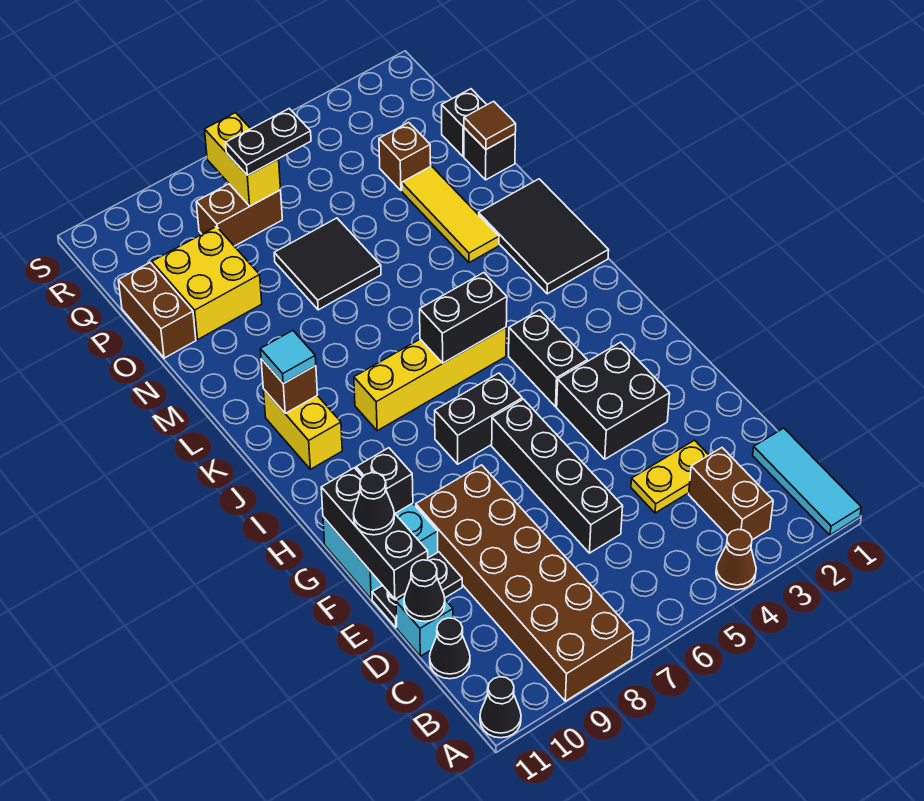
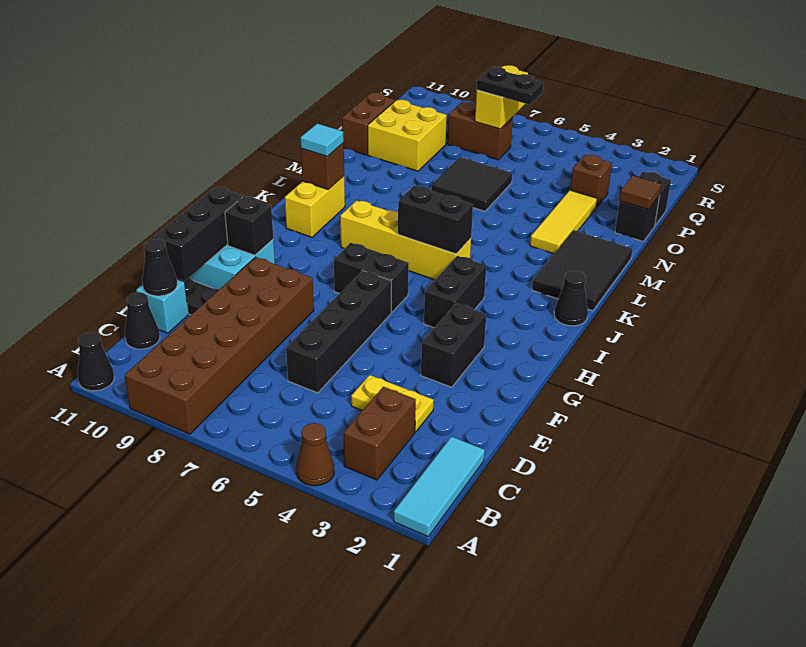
black 2x2 brick [557,342,670,459] -> black 1x2 brick [421,303,486,387]
black 1x1 cone [354,473,394,535] -> black 1x1 cone moved to [554,270,588,326]

